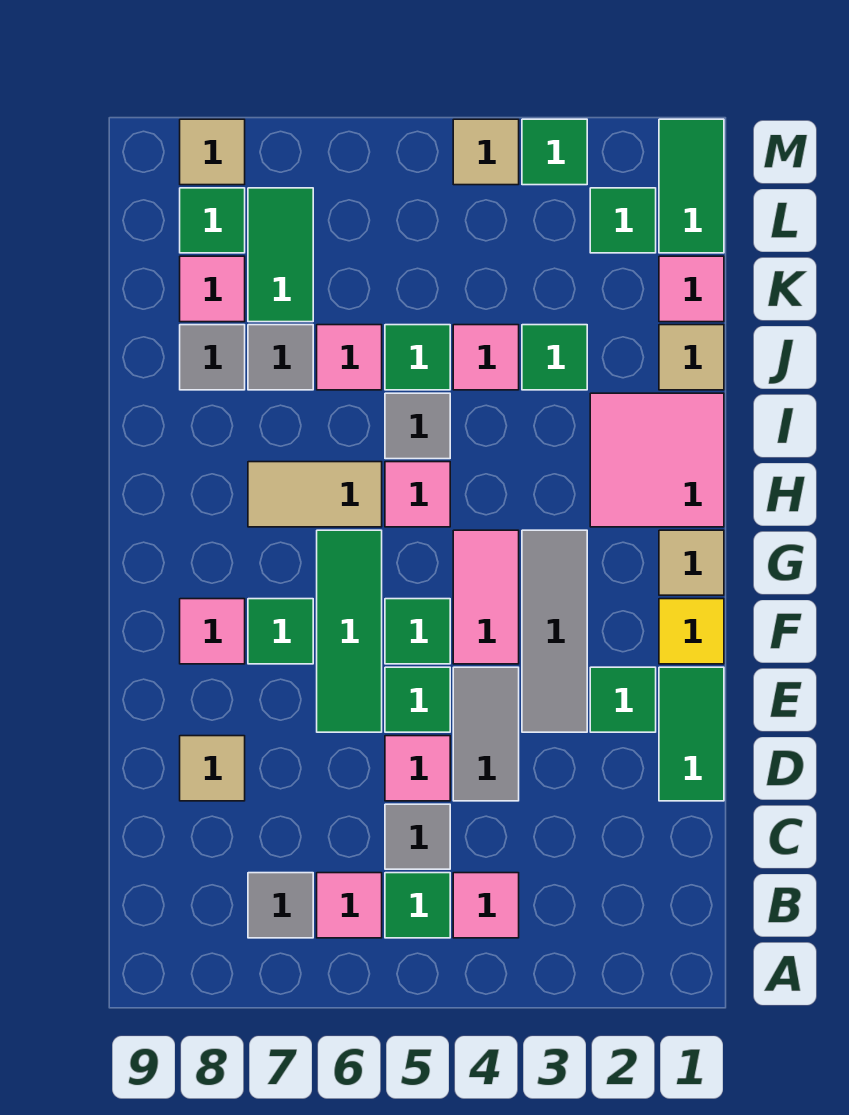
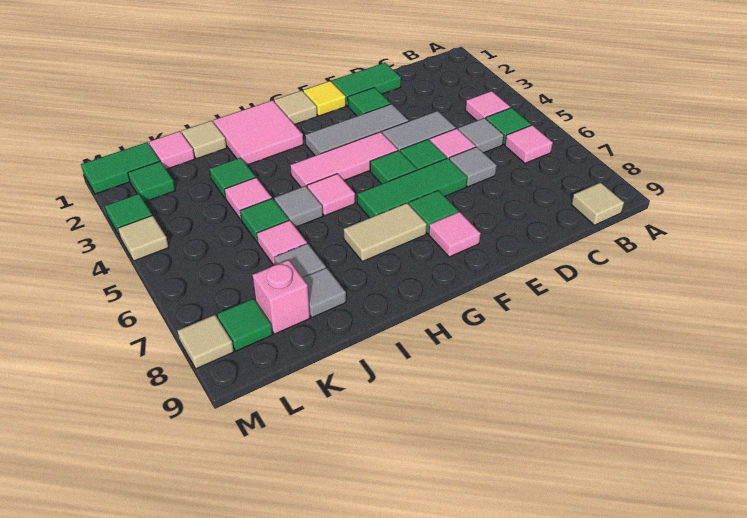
grey 1x1 tile [248,873,313,938] -> grey 1x1 tile moved to [449,147,497,187]
tan 1x1 tile [180,736,245,801] -> tan 1x1 tile moved to [571,182,624,225]
pink 1x2 tile [453,530,519,664] -> pink 1x3 tile [290,132,398,187]
tan 1x2 tile [248,462,382,527] -> tan 1x2 tile turned to [344,203,427,262]
green 1x2 tile [248,188,313,322] -> none
pink 1x1 tile [180,256,245,322] -> pink 1x1 brick [252,260,310,334]

